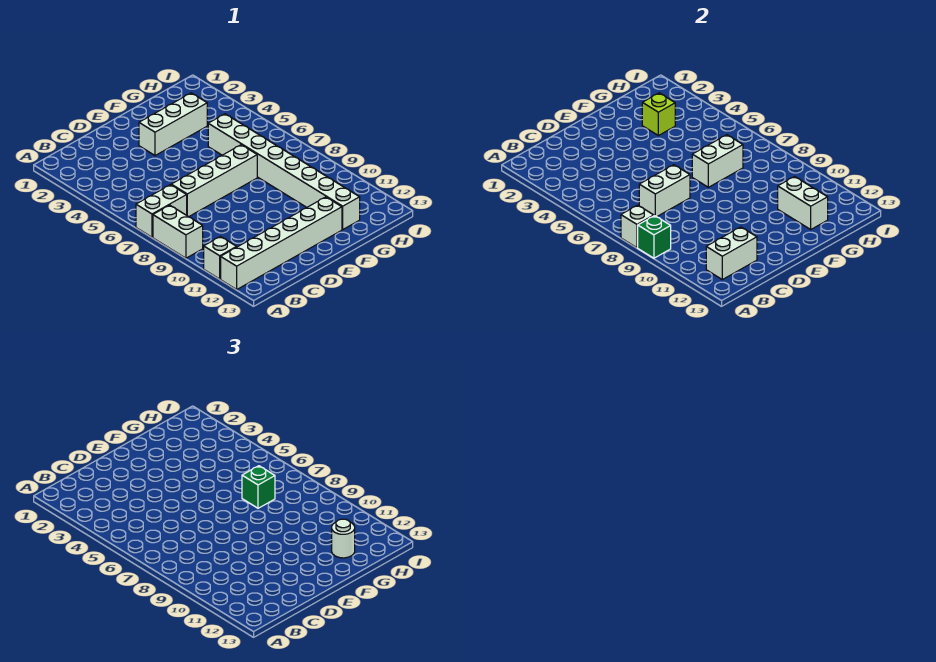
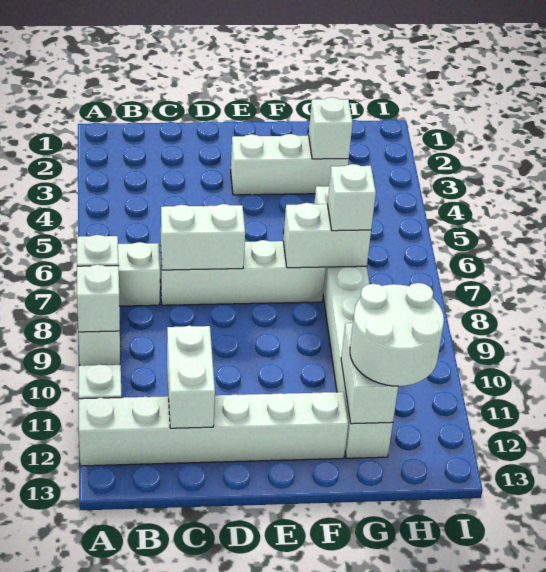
green 1x1 brick [638,216,671,258] -> white 1x1 brick [77,265,120,332]
white 1x2 brick [706,227,757,280] -> white 1x2 brick turned to [167,326,215,428]
lime 1x1 brick [642,93,675,136] -> white 1x1 brick [309,97,353,159]
green 1x1 brick [242,466,275,508] -> white 1x1 brick [327,164,376,231]
white 1x1 round brick [332,519,355,558] -> white 2x2 round brick [350,283,444,386]

